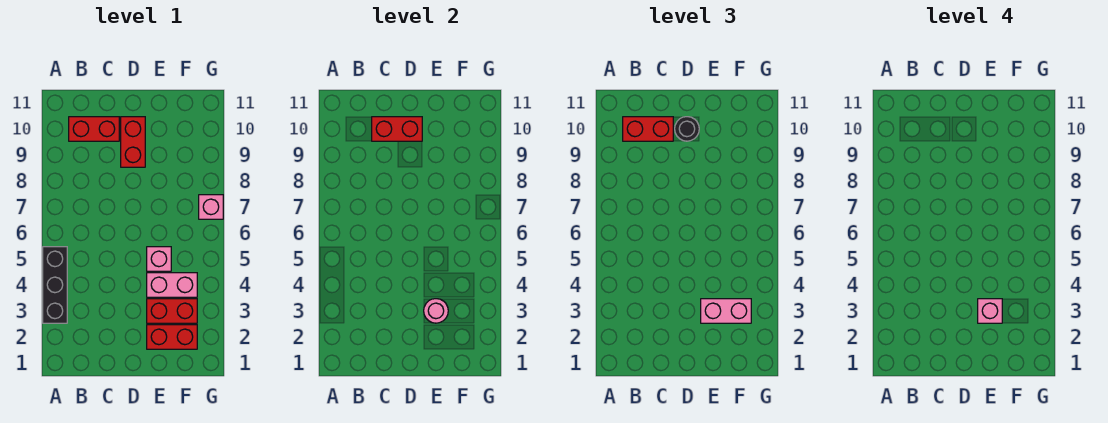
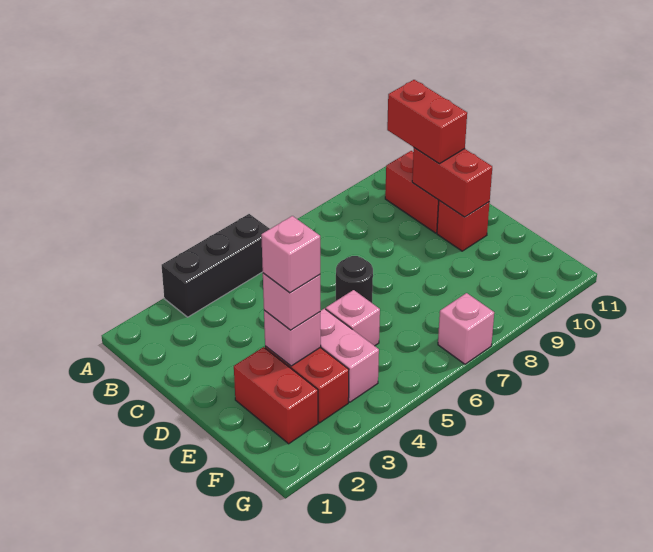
red 1x2 brick [121,117,145,167] -> red 1x1 brick [437,200,490,251]
black 1x1 round brick [675,117,699,141] -> black 1x1 round brick moved to [336,256,373,303]
pink 1x1 round brick [424,299,448,323] -> pink 1x1 brick [264,310,321,366]
pink 1x2 brick [701,299,751,323] -> pink 1x1 brick [263,273,320,330]

